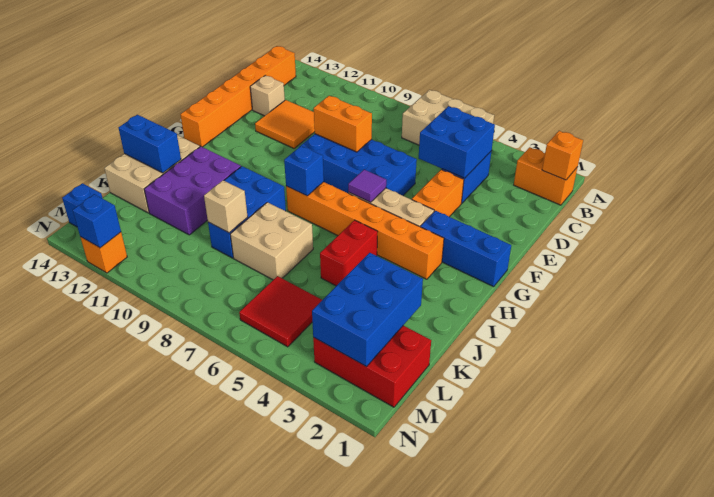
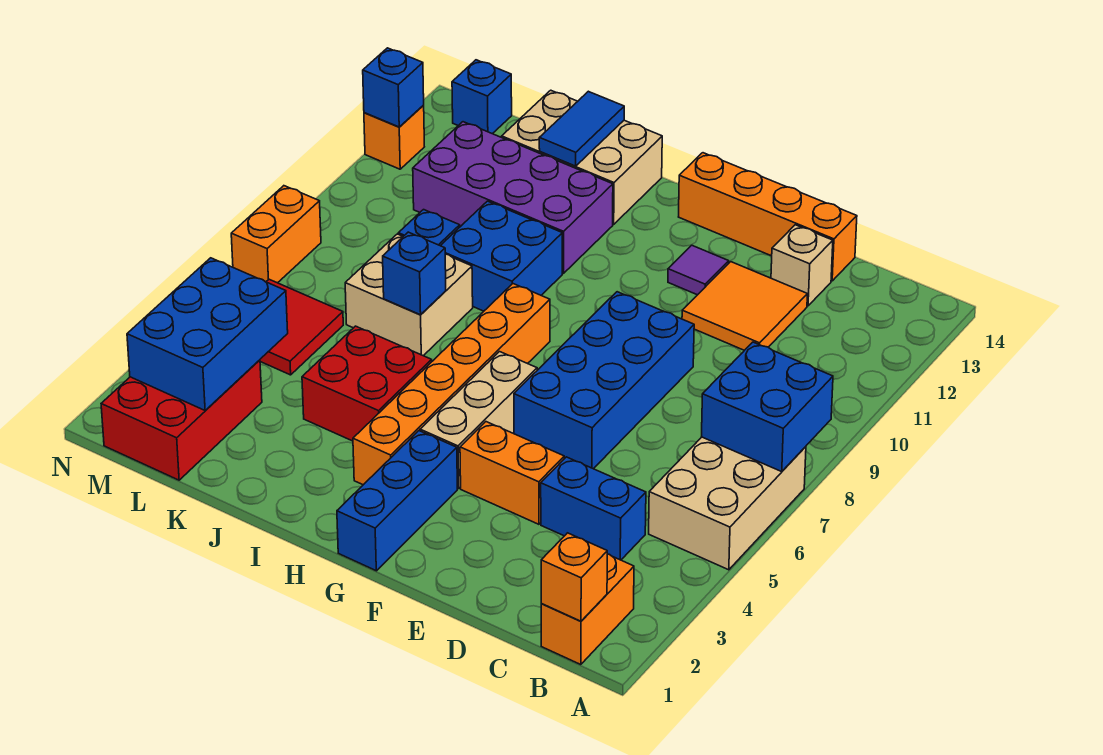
orange 1x6 brick [180,46,296,147] -> orange 1x4 brick [679,153,857,281]
blue 2x2 brick [419,106,495,178] -> blue 2x2 brick moved to [702,342,833,471]
orange 1x2 brick [314,96,372,152] -> orange 1x2 brick moved to [231,186,321,283]
purple 1x1 tile [348,170,386,202] -> purple 1x1 tile moved to [668,245,729,295]
blue 1x1 brick [284,146,324,196] -> blue 1x1 brick moved to [383,232,446,315]
red 1x2 brick [320,220,378,286] -> red 2x2 brick [302,326,432,441]
purple 2x3 brick [144,146,241,235] -> purple 2x4 brick [413,122,613,273]
blue 1x2 brick [119,115,181,173] -> blue 1x2 tile [539,91,624,166]
blue 2x3 brick [312,253,423,367] -> blue 2x3 brick turned to [127,258,288,410]
tan 1x1 brick [204,180,248,233] -> none

